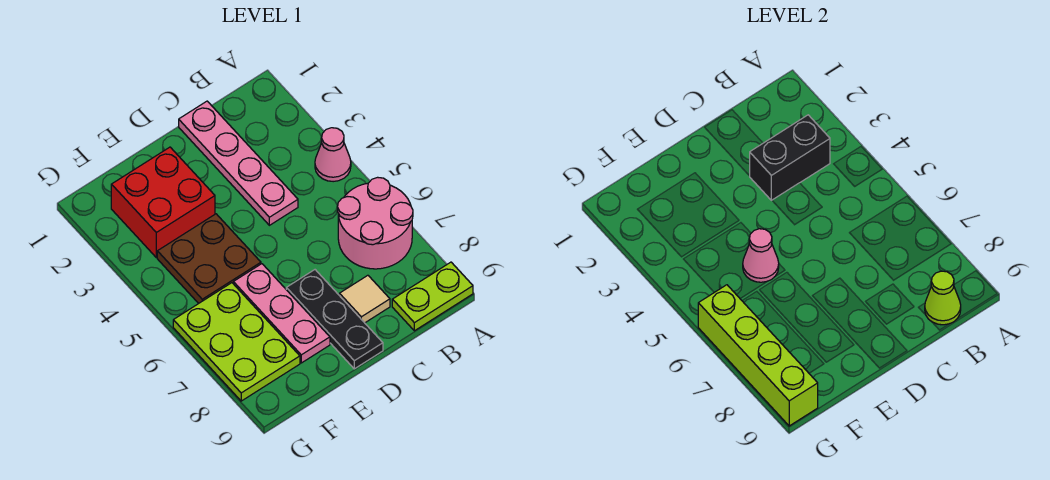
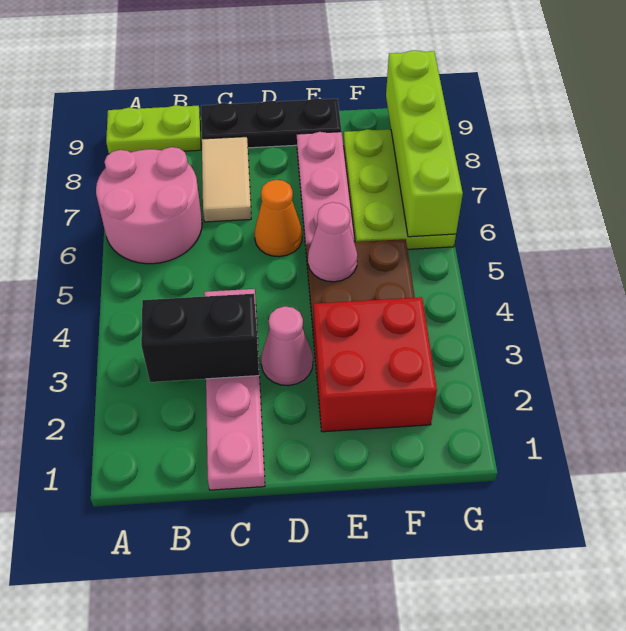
pink 1x1 cone [315,128,351,182] -> pink 1x1 cone moved to [261,306,313,386]
lime 1x1 cone [925,271,961,325] -> none
tan 1x1 tile [339,275,390,323] -> tan 1x2 tile [202,137,251,222]
none -> orange 1x1 cone [255,180,302,257]
black 1x3 plate [286,270,383,369] -> black 1x3 plate turned to [201,98,341,148]

